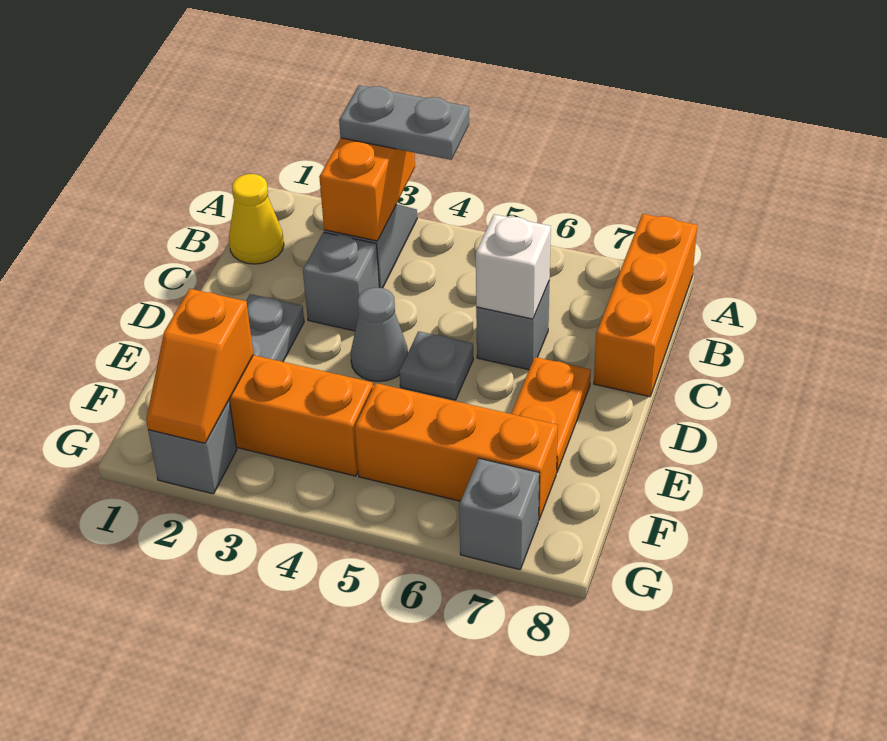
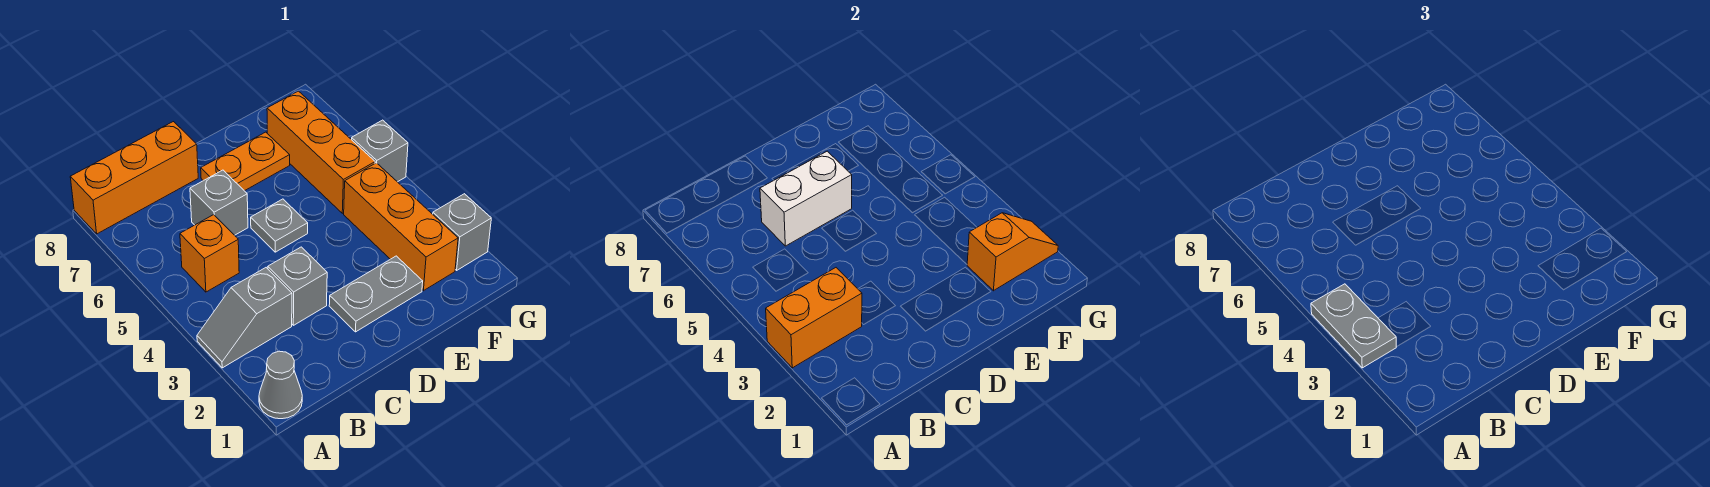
yellow 1x1 cone [229,174,284,264] -> none
none -> orange 1x1 brick [180,215,239,292]
white 1x1 brick [476,214,551,319] -> white 1x2 brick [760,151,852,246]
grey 1x1 cone [350,288,408,382] -> grey 1x1 cone moved to [259,351,302,419]
grey 1x1 brick [459,458,539,570] -> grey 1x1 brick moved to [351,120,408,182]

